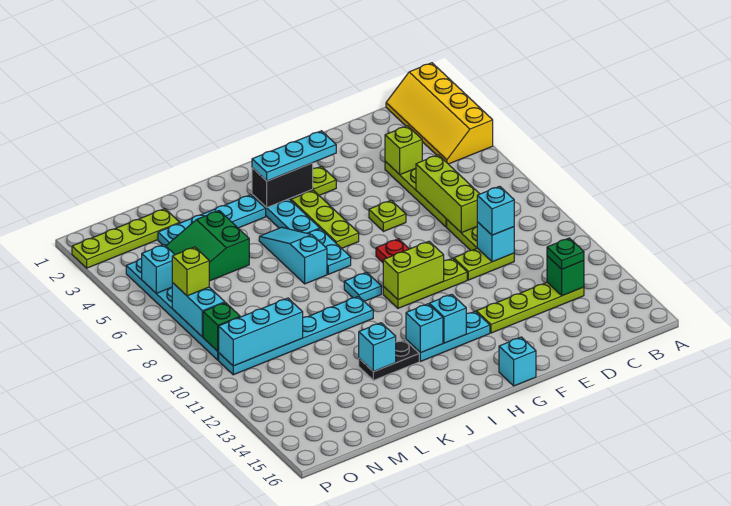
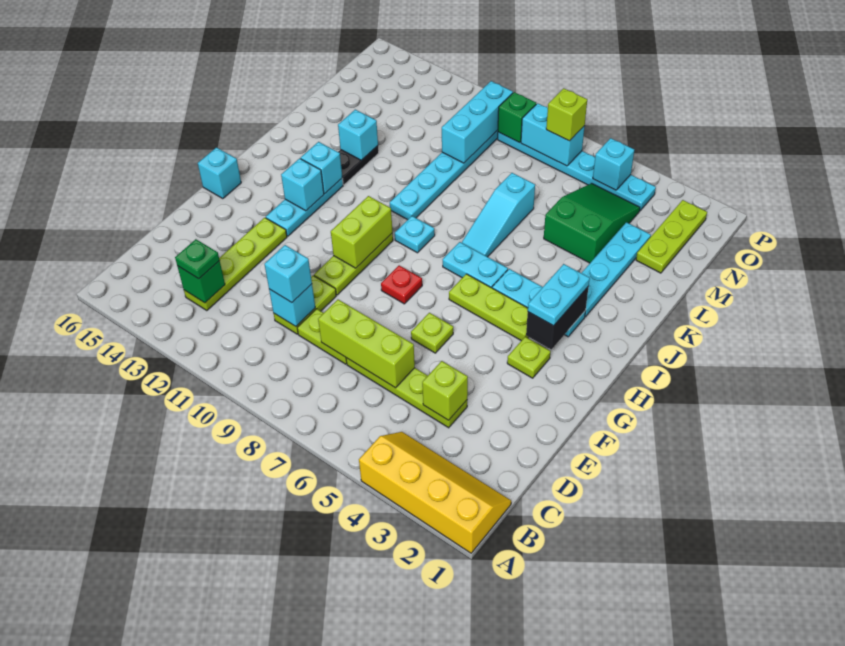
cyan 1x3 plate [252,131,336,181] -> cyan 1x2 plate [528,264,590,326]
cyan 1x3 slope [259,227,327,284] -> cyan 1x3 slope turned to [462,173,535,257]
lime 1x4 plate [72,209,179,268] -> lime 1x3 plate [636,200,707,273]

